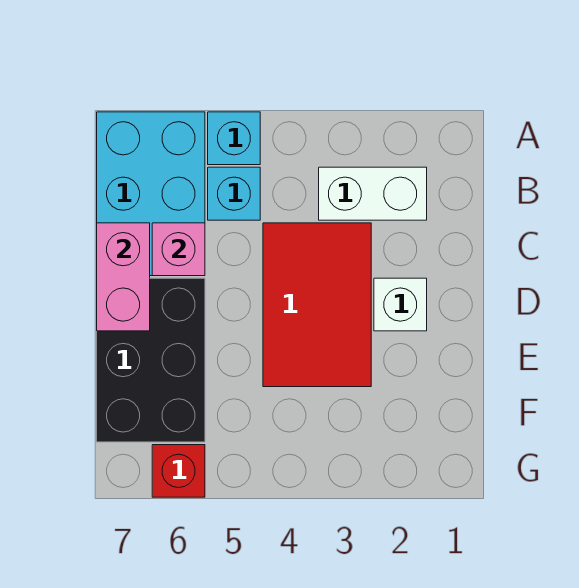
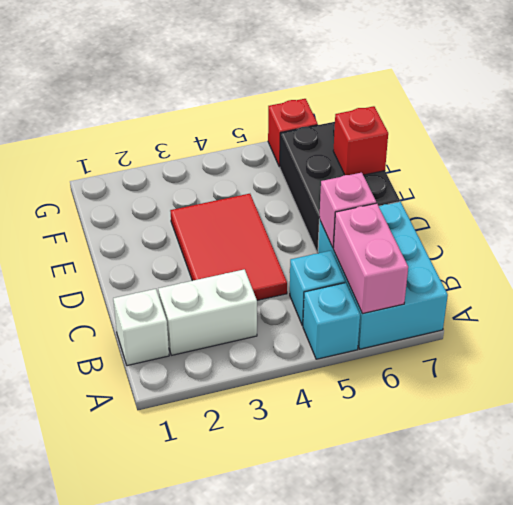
pink 1x2 brick [97,223,150,331] -> pink 1x2 brick moved to [333,203,408,314]
white 1x1 brick [374,278,427,331] -> white 1x1 brick moved to [113,289,169,366]
none -> red 1x1 brick [333,106,388,175]

